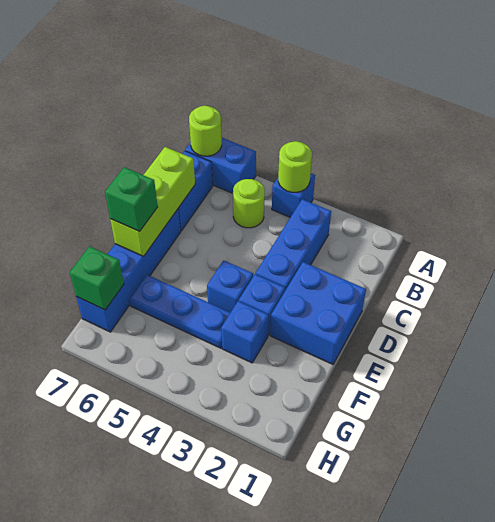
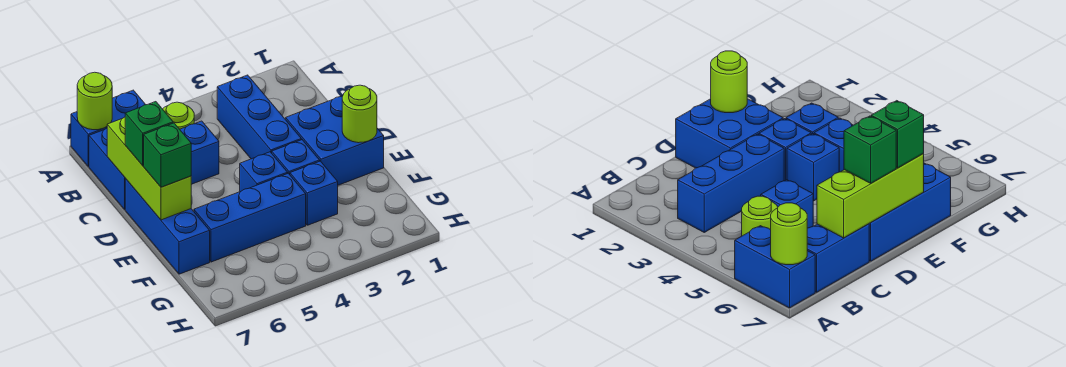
blue 1x1 brick [272,174,315,217] -> blue 1x1 brick moved to [180,121,219,184]
lime 1x1 round brick [278,141,312,192] -> lime 1x1 round brick moved to [342,85,377,143]
blue 1x4 brick [76,209,181,332] -> blue 1x3 brick [125,179,210,274]
blue 1x3 plate [129,275,230,348] -> blue 1x3 brick [194,173,306,262]
green 1x1 brick [70,246,124,310] -> green 1x1 brick moved to [125,102,173,166]

